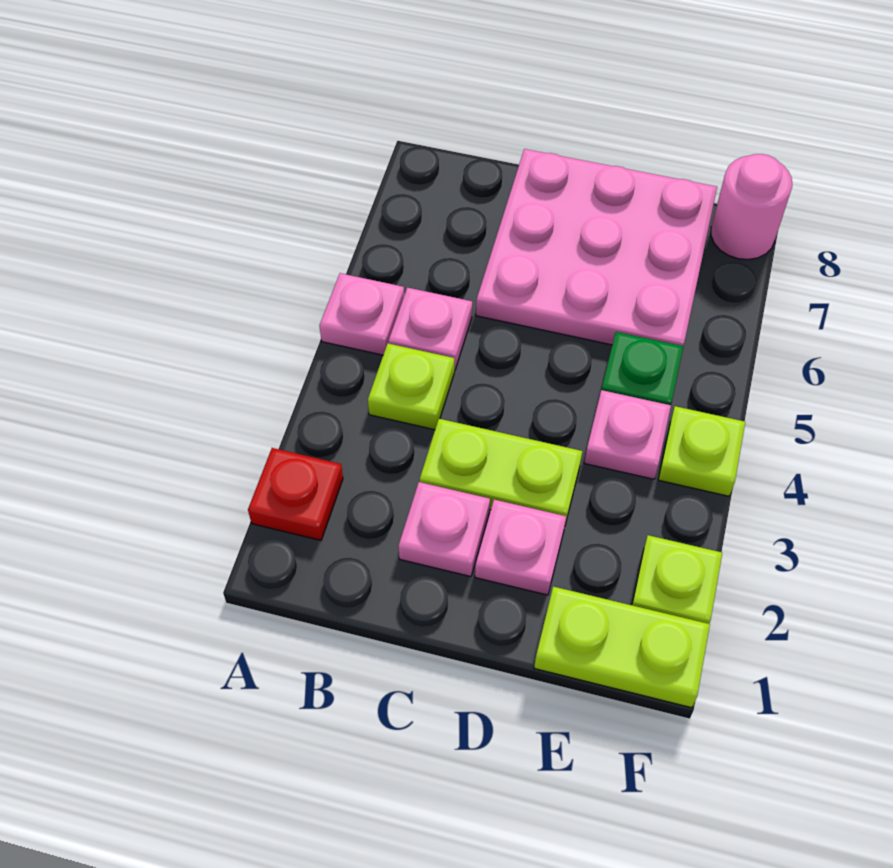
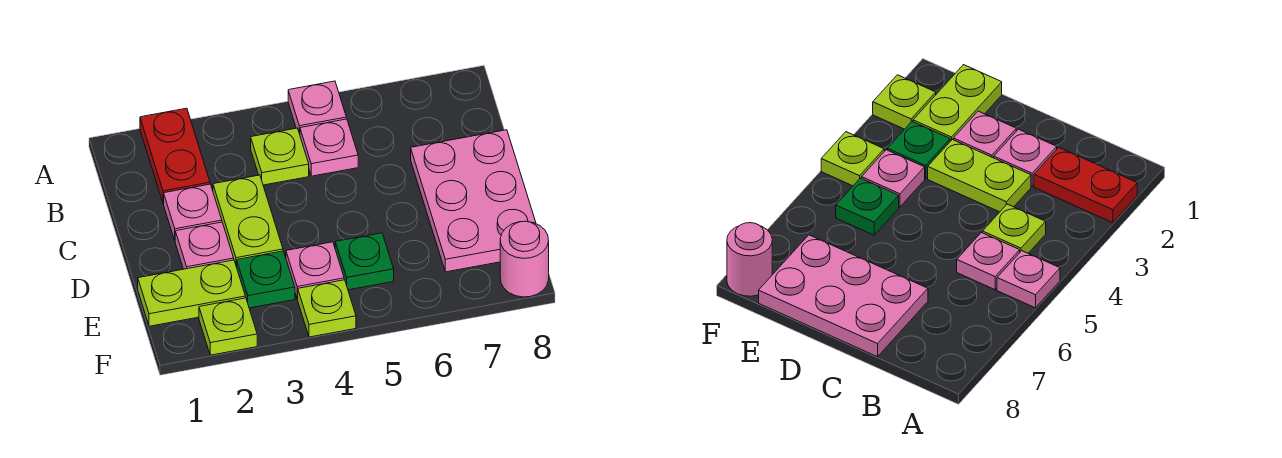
red 1x1 plate [248,448,343,540] -> red 1x2 plate [140,108,210,203]
pink 3x3 plate [476,149,717,346] -> pink 2x3 plate [411,130,536,272]
lime 1x2 plate [534,587,710,708] -> lime 1x2 plate turned to [138,260,245,326]
none -> green 1x1 plate [237,251,295,308]

